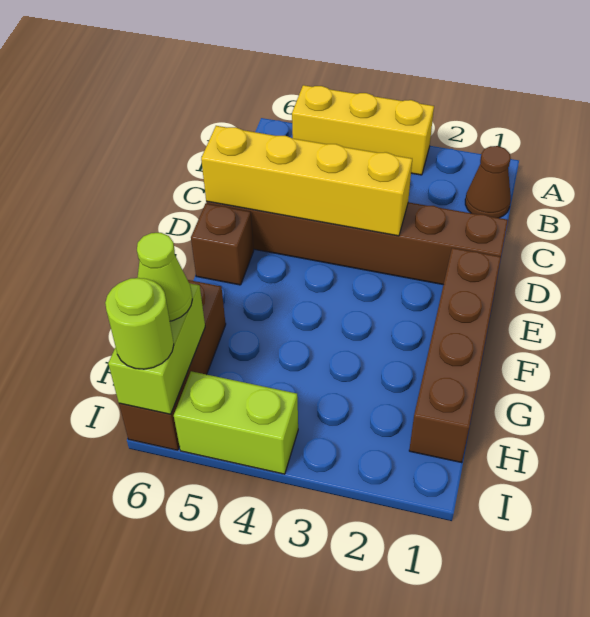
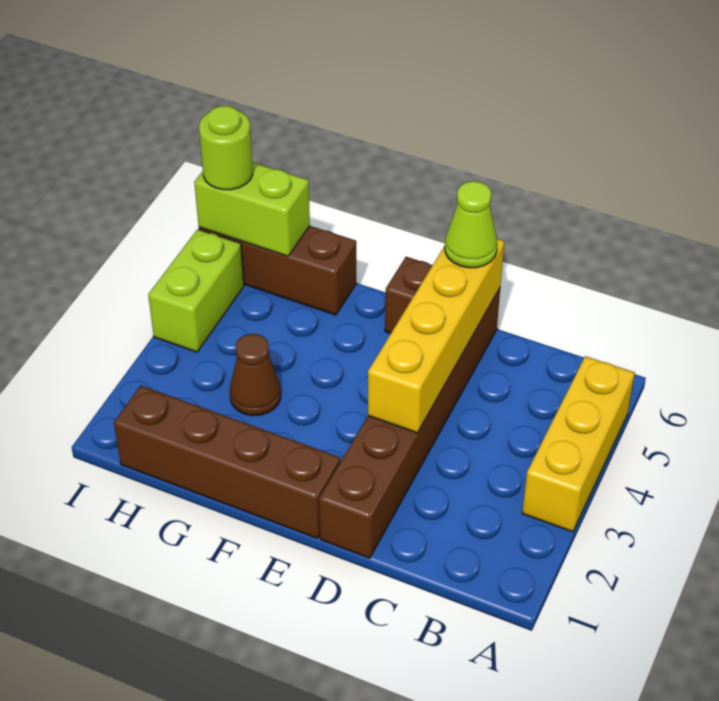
brown 1x1 cone [465,146,511,218] -> brown 1x1 cone moved to [230,334,281,416]
lime 1x1 cone [137,233,192,321] -> lime 1x1 cone moved to [445,181,497,268]

